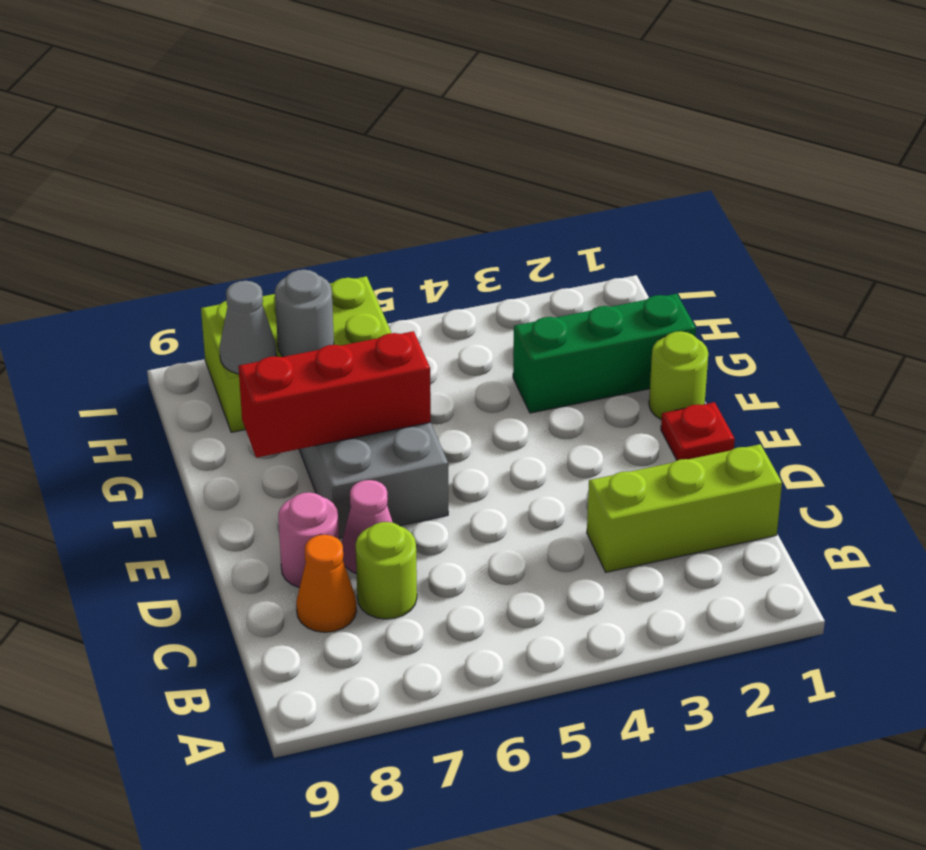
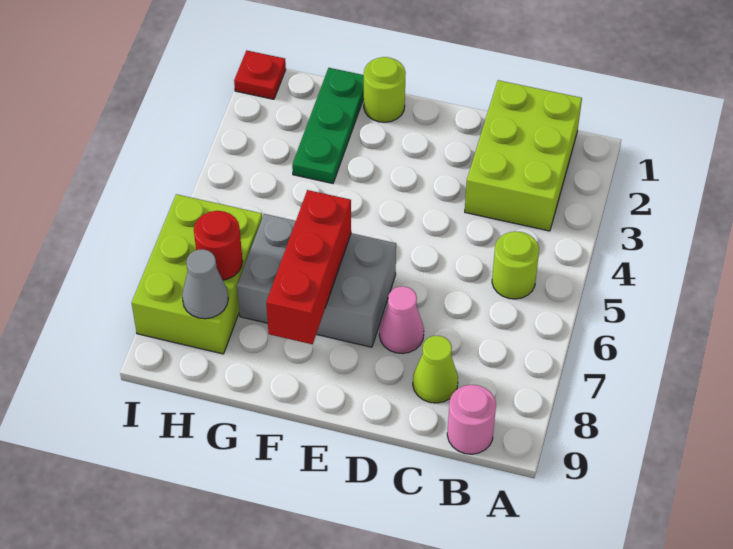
lime 1x3 brick [587,444,782,572] -> lime 2x3 brick [465,80,582,231]
lime 1x1 round brick [356,522,417,619] -> lime 1x1 round brick moved to [492,231,539,299]
orange 1x1 cone [296,535,356,632] -> lime 1x1 cone [413,336,458,403]
pink 1x1 round brick [278,492,339,588] -> pink 1x1 round brick moved to [447,385,496,454]
red 1x1 plate [661,402,735,460] -> red 1x1 plate moved to [234,50,286,99]
green 1x3 brick [513,294,696,413] -> green 1x3 plate [292,68,364,183]
grey 1x1 round brick [275,270,334,357] -> red 1x1 round brick [194,211,243,280]

